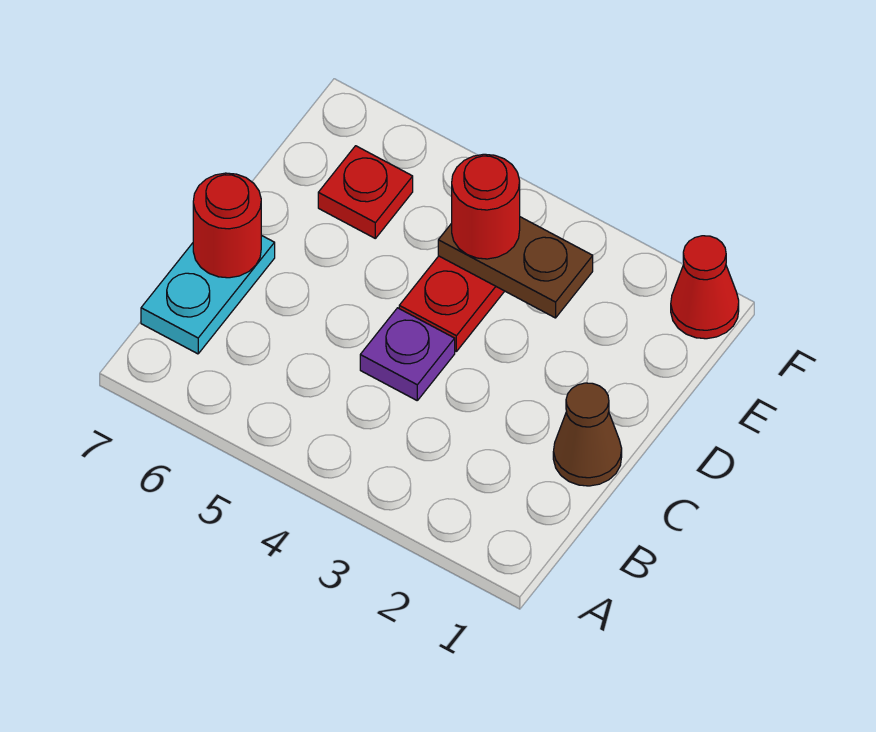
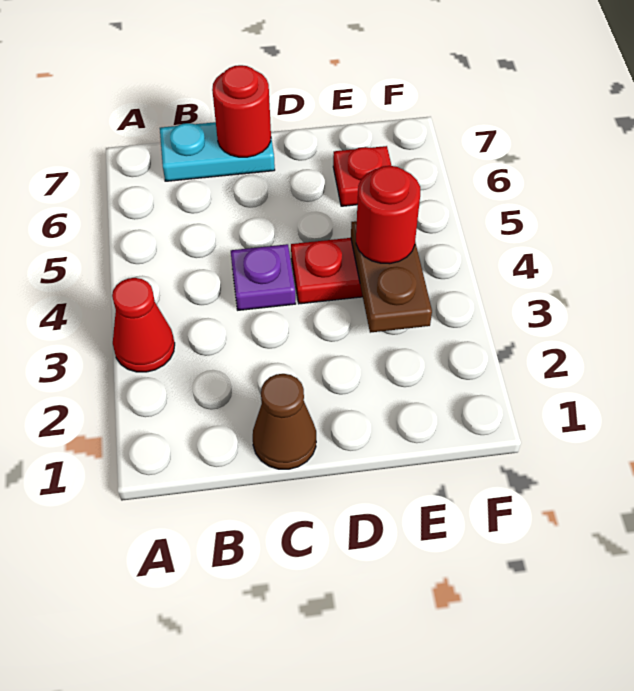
red 1x1 cone [671,236,739,339] -> red 1x1 cone moved to [112,278,175,372]

